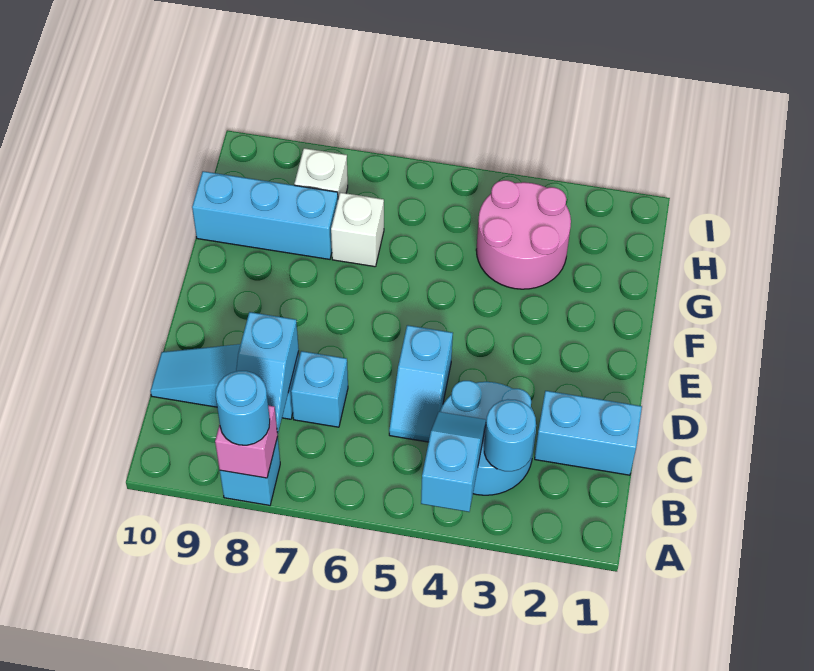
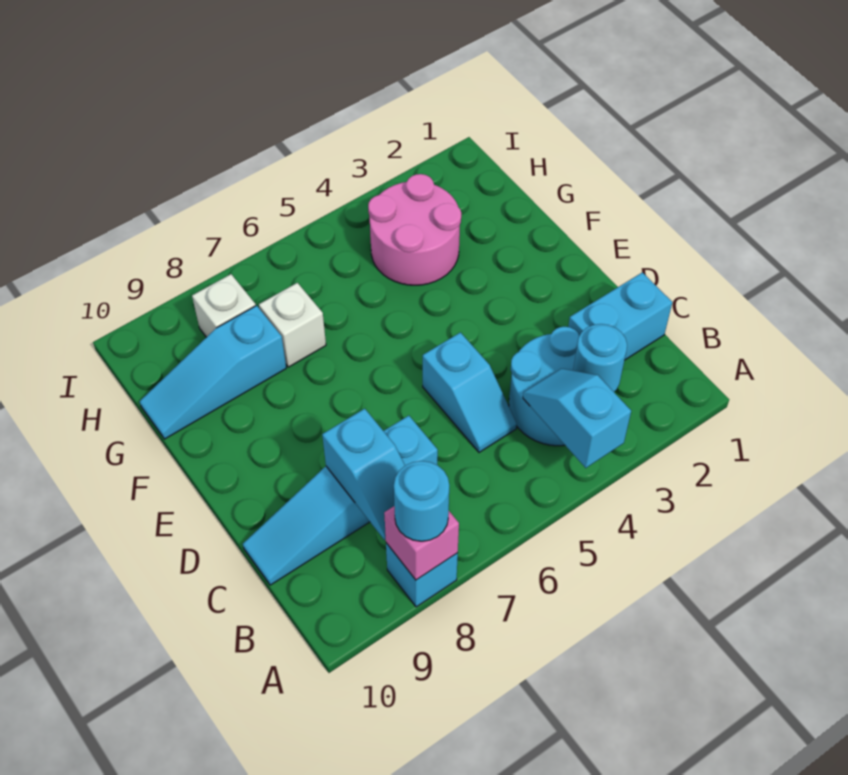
cyan 1x3 brick [192,171,338,259] -> cyan 1x3 slope [140,306,286,439]

